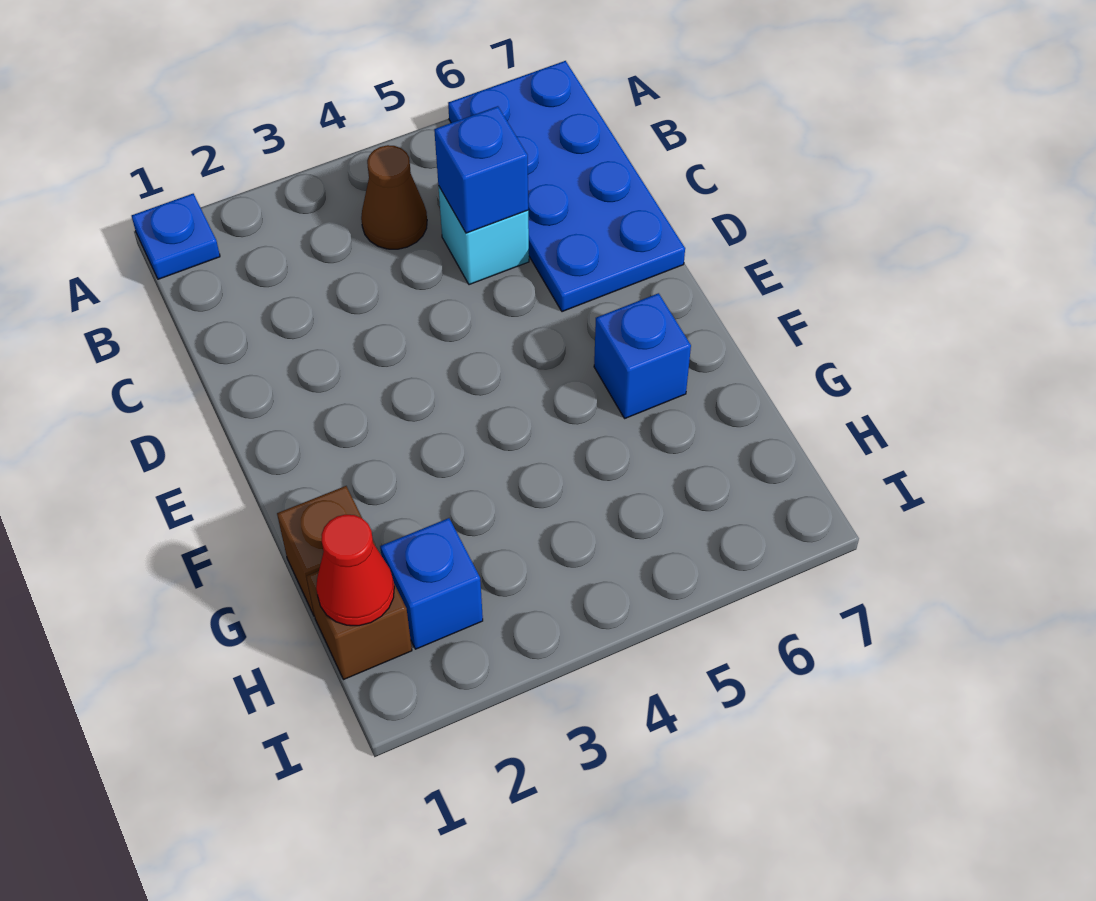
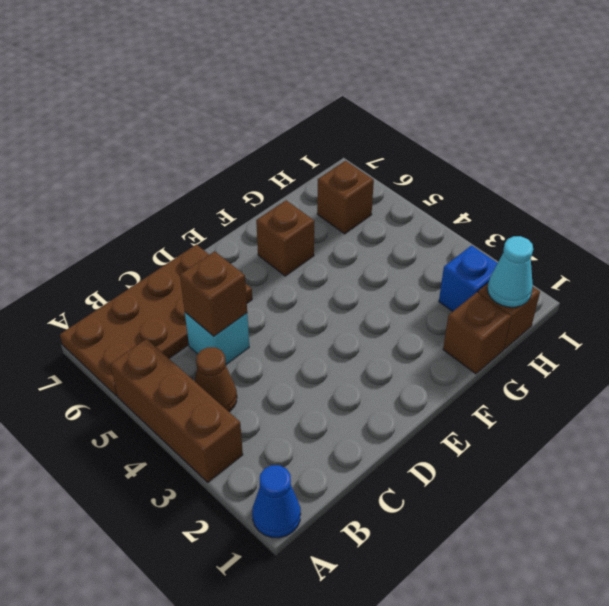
blue 1x1 plate [132,194,220,279] -> blue 1x1 cone [252,465,301,538]
none -> brown 1x3 brick [110,339,243,482]
blue 2x4 plate [448,61,685,312] -> brown 2x4 plate [60,244,252,396]
blue 1x1 brick [434,106,528,233] -> brown 1x1 brick [180,251,247,336]
blue 1x1 brick [594,293,691,418] -> brown 1x1 brick [256,200,314,276]
red 1x1 cone [316,515,394,626] -> cyan 1x1 cone [488,236,533,307]
none -> brown 1x1 brick [317,161,374,234]

